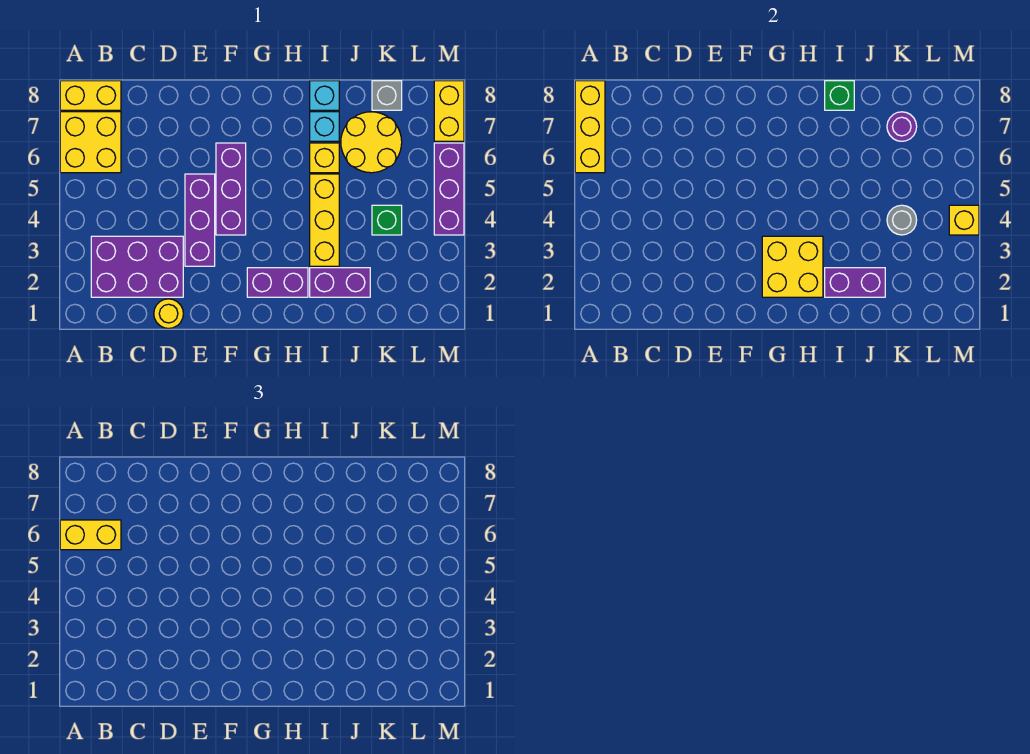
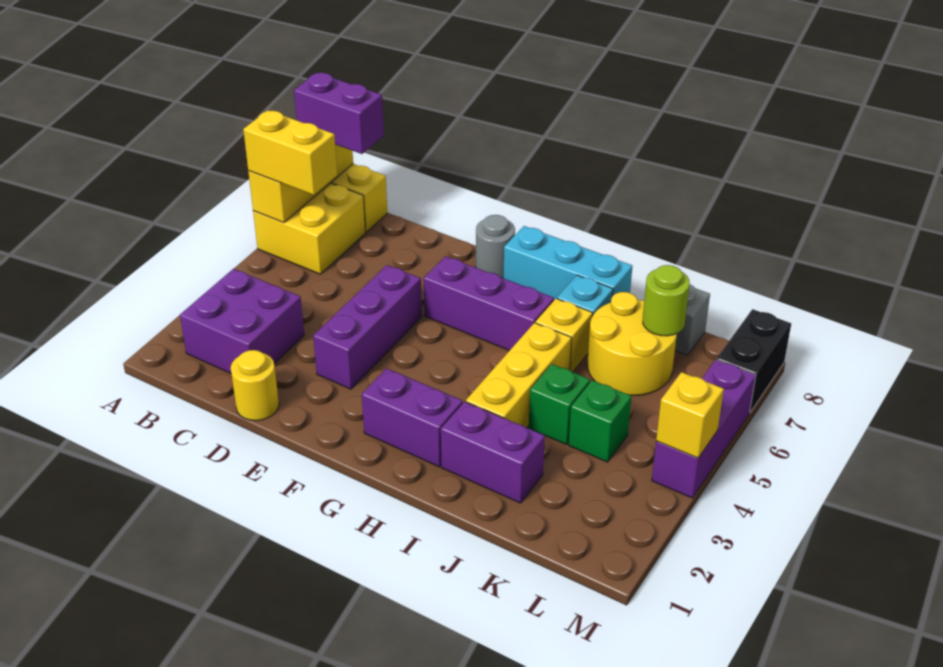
purple 2x3 brick [91,236,183,297] -> purple 2x2 brick [180,269,304,373]
purple 1x3 brick [216,143,246,235] -> purple 1x3 brick turned to [424,256,554,351]
yellow 2x2 brick [762,236,823,297] -> none
purple 1x2 brick [825,268,885,297] -> purple 1x2 brick moved to [294,73,384,154]
cyan 1x1 brick [310,81,339,110] -> cyan 1x3 brick [504,226,632,300]
green 1x1 brick [825,81,854,110] -> green 1x1 brick moved to [529,364,590,445]
grey 1x1 round brick [887,205,917,235] -> grey 1x1 round brick moved to [476,215,515,278]
purple 1x1 round brick [887,112,917,141] -> lime 1x1 round brick [643,265,690,336]
yellow 1x2 brick [434,81,464,141] -> black 1x2 brick [716,309,791,412]

